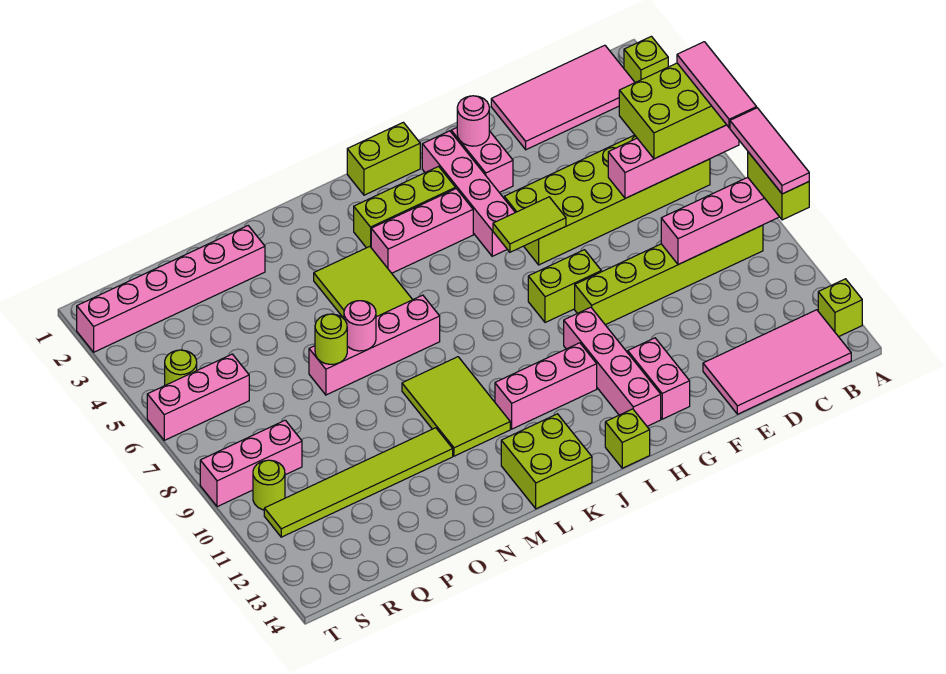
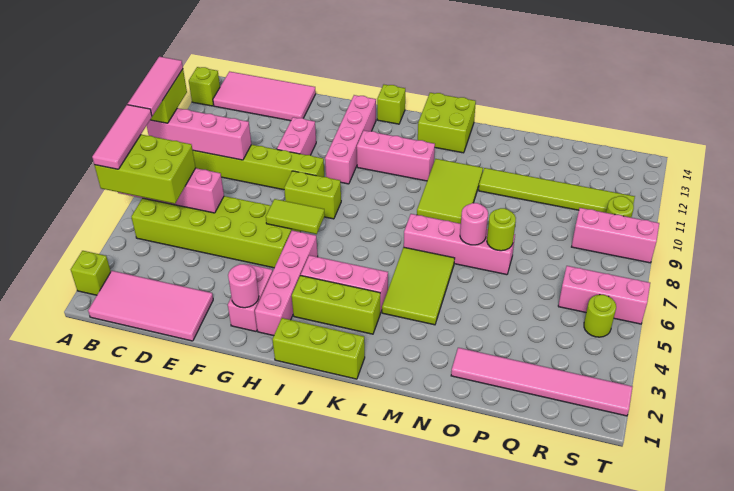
pink 1x2 brick [628,338,690,419] -> pink 1x2 brick moved to [277,117,316,155]
lime 1x2 brick [347,122,420,195] -> lime 1x3 brick [272,318,365,379]
pink 1x6 brick [77,226,265,352] -> pink 1x6 tile [451,348,633,416]

